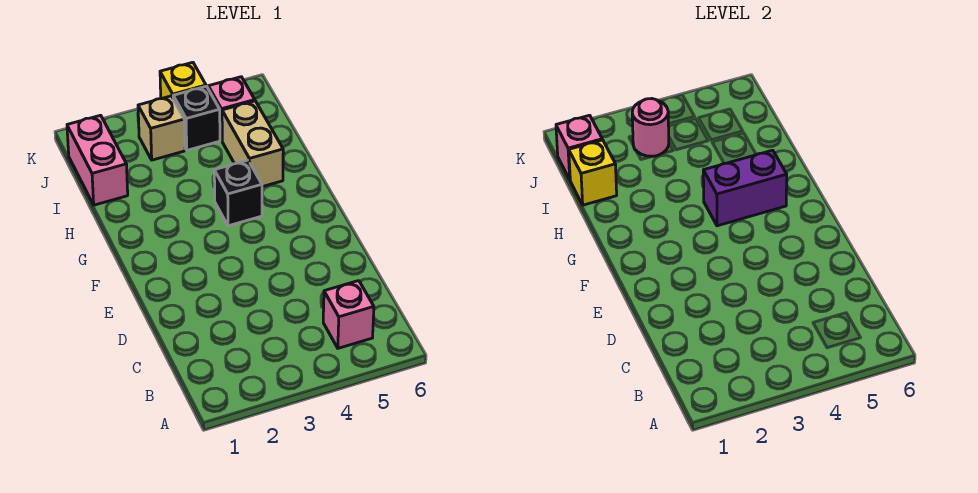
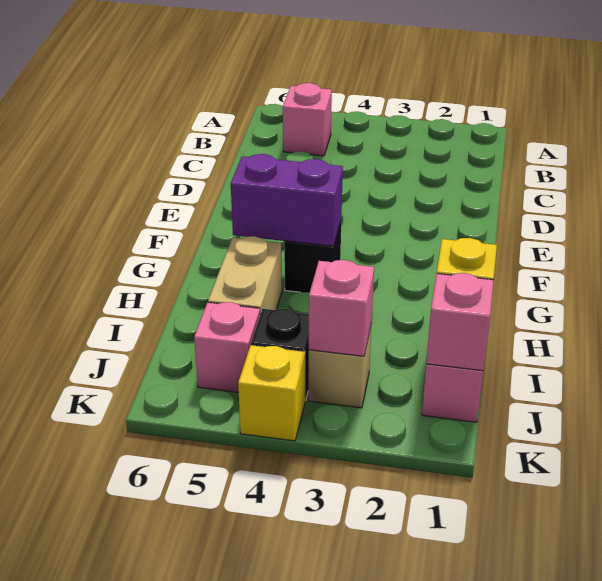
pink 1x1 round brick [632,99,669,156] -> pink 1x1 brick [309,260,374,356]

